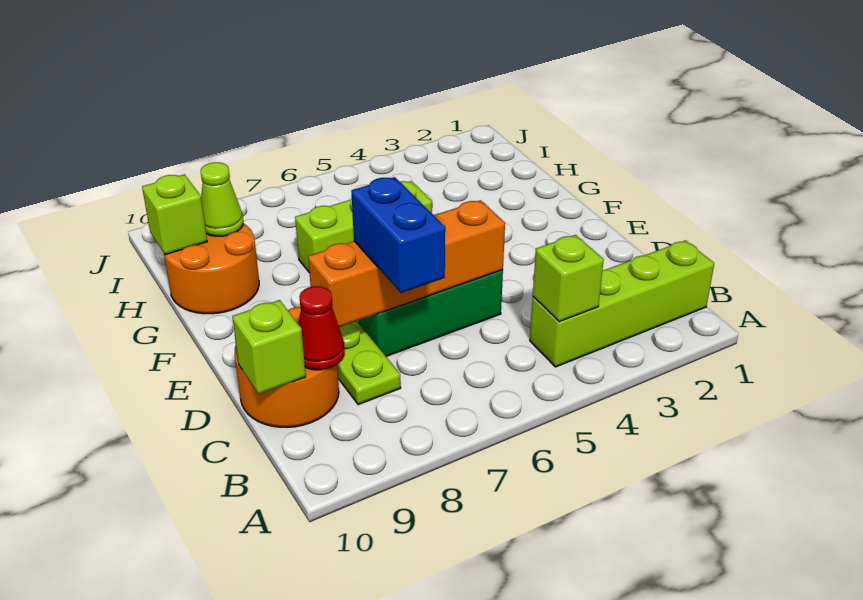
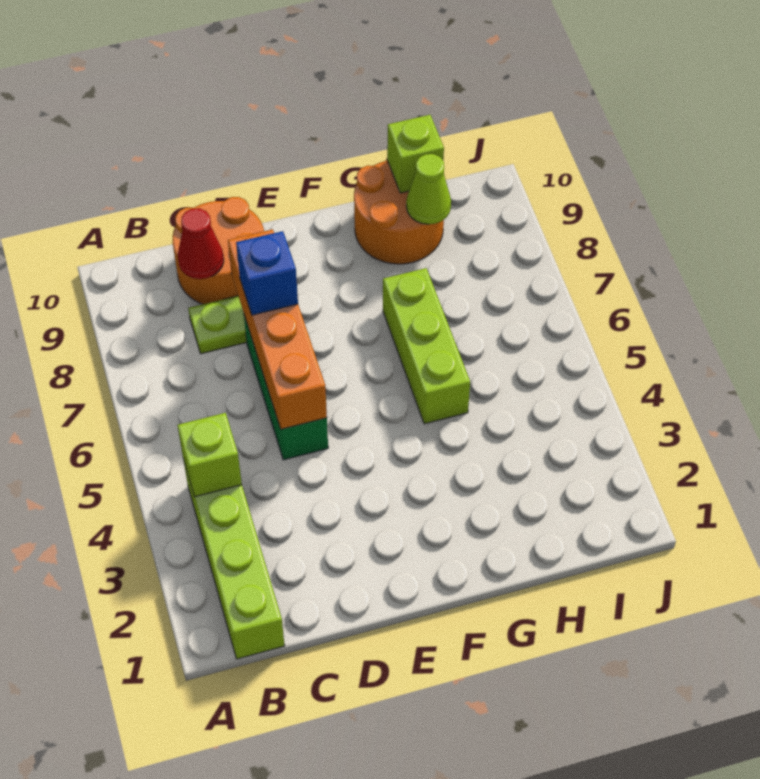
blue 1x2 brick [351,177,445,293] -> blue 1x1 brick [236,231,298,315]
lime 1x1 brick [232,300,306,394] -> none

